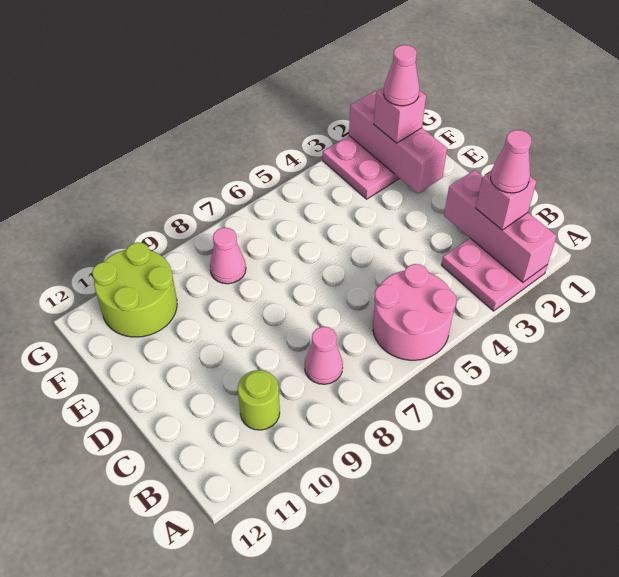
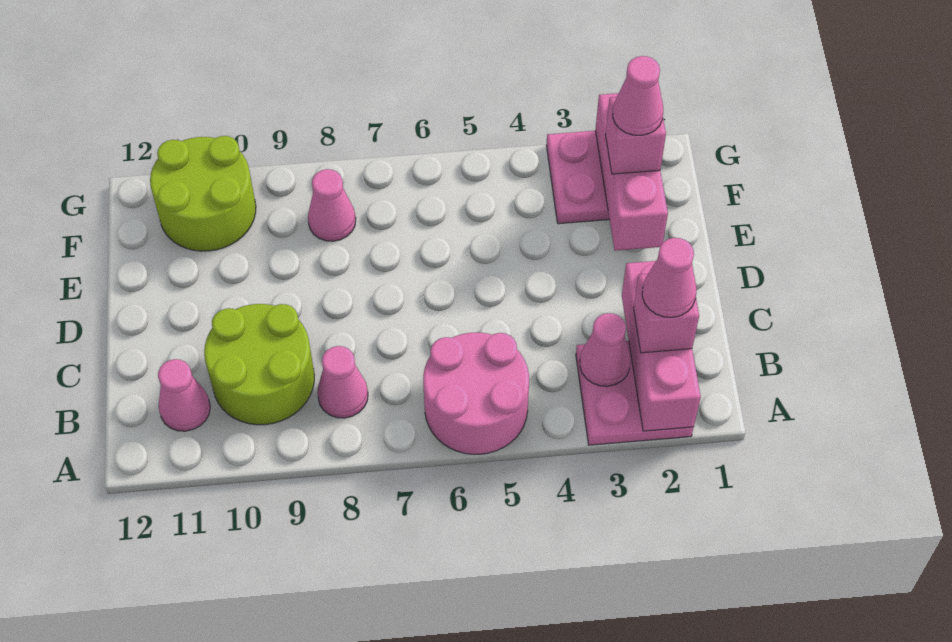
none -> pink 1x1 cone [580,313,630,386]
lime 1x1 round brick [238,370,280,430] -> lime 2x2 round brick [204,304,314,425]
none -> pink 1x1 cone [158,359,210,431]

